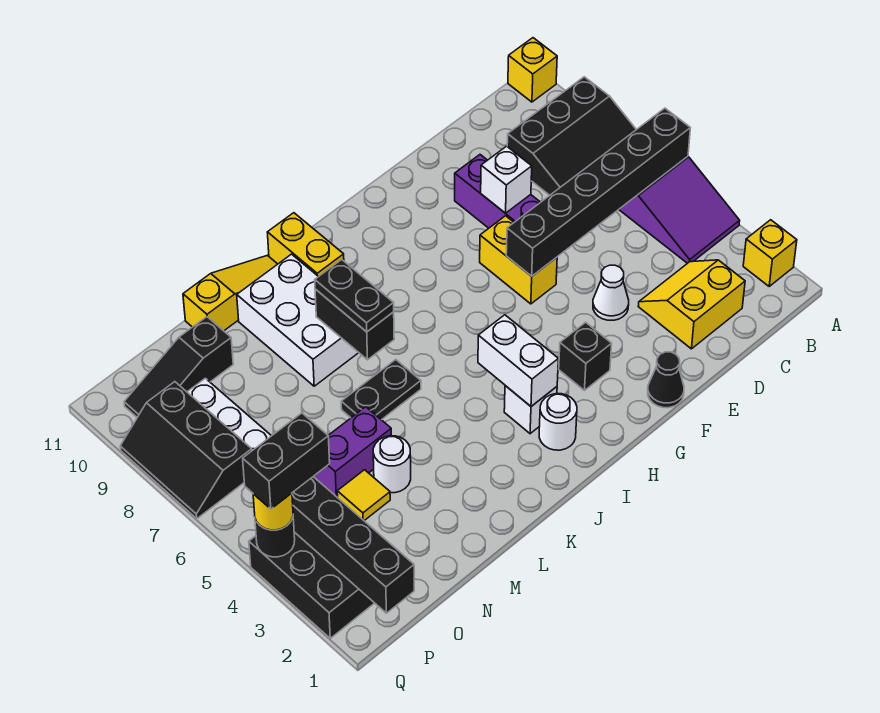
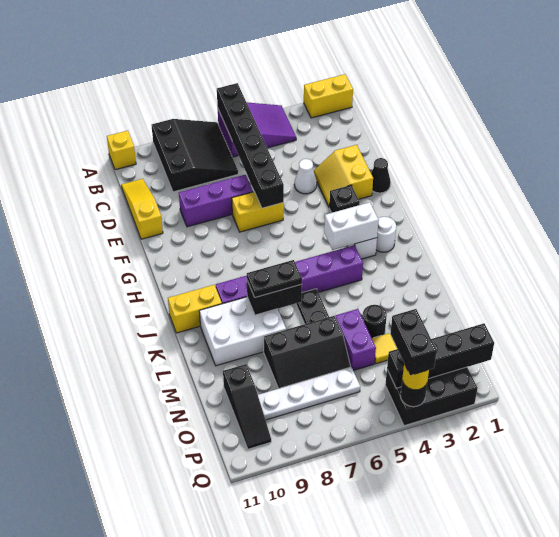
yellow 1x1 brick [743,220,797,286] -> yellow 1x2 brick [304,74,353,118]
yellow 2x2 slope [638,260,745,349] -> yellow 2x2 slope moved to [314,145,373,206]
white 1x1 brick [481,146,532,213] -> none
none -> purple 1x6 brick [216,245,363,304]
yellow 1x3 slope [183,255,277,331] -> yellow 1x3 slope moved to [121,179,163,239]
white 1x1 round brick [373,436,411,493] -> black 1x1 round brick [362,305,387,338]
black 2x3 slope [120,382,252,519] -> black 2x3 slope moved to [264,316,351,389]

